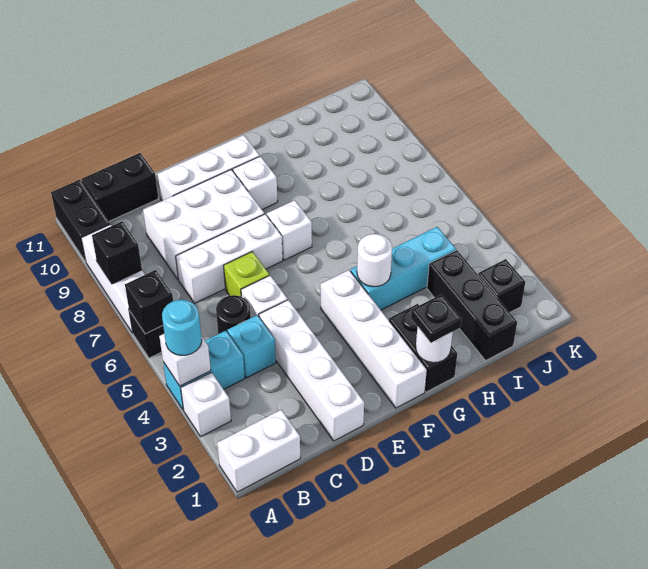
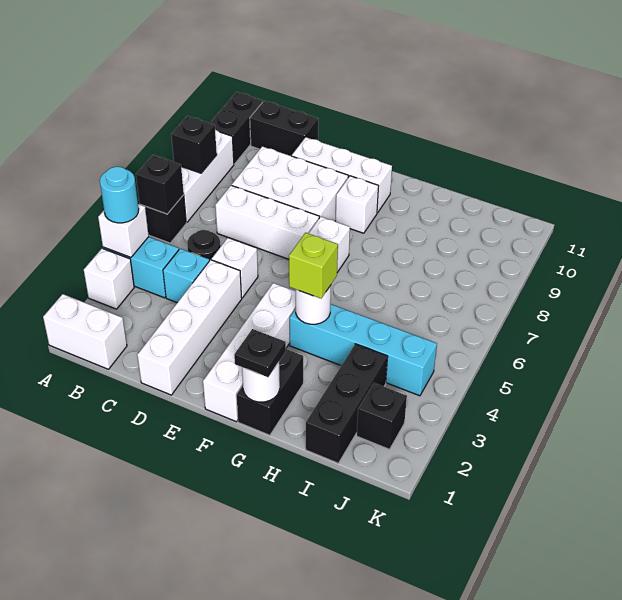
lime 1x1 brick [224,252,269,296] -> lime 1x1 brick moved to [289,233,338,298]
cyan 1x3 brick [351,227,456,310] -> cyan 1x4 brick [290,304,437,396]

